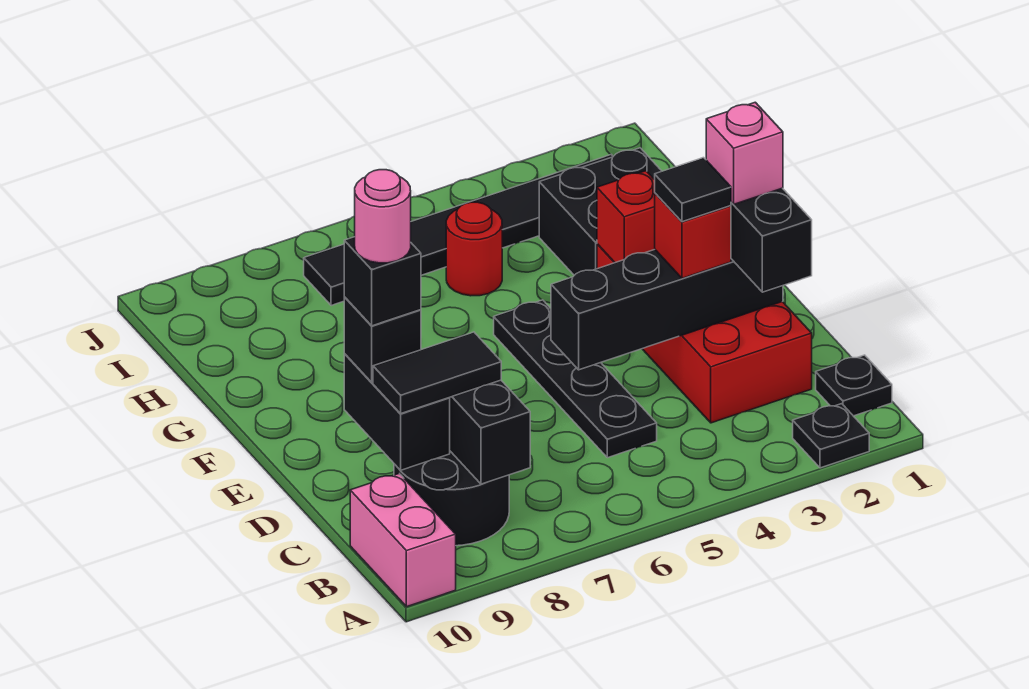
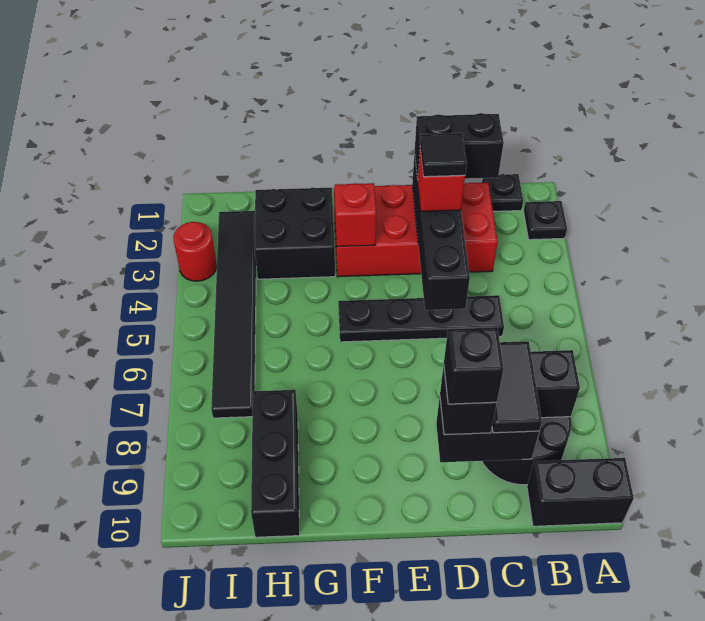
pink 1x2 brick [350,474,456,607] -> black 1x2 brick [527,458,634,526]
pink 1x1 brick [706,102,783,204] -> none
pink 1x1 round brick [355,170,411,263] -> none
red 1x1 round brick [446,202,502,296] -> red 1x1 round brick moved to [173,222,217,281]
none -> black 1x3 brick [251,390,300,537]

